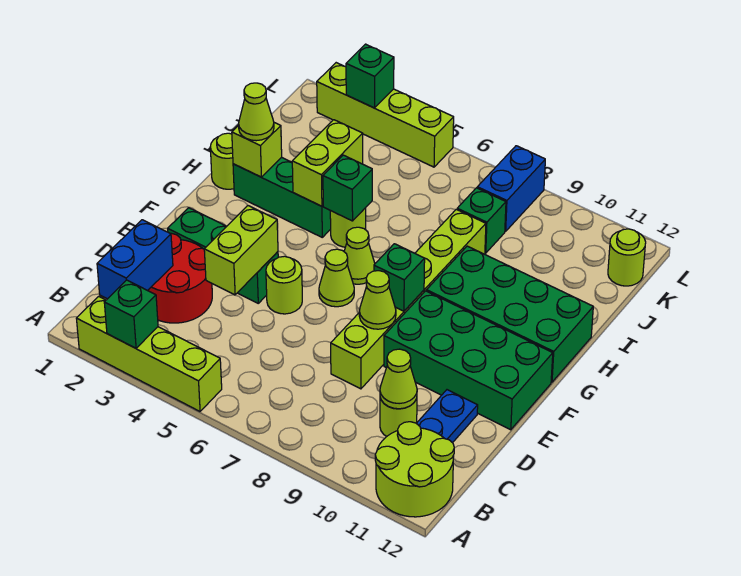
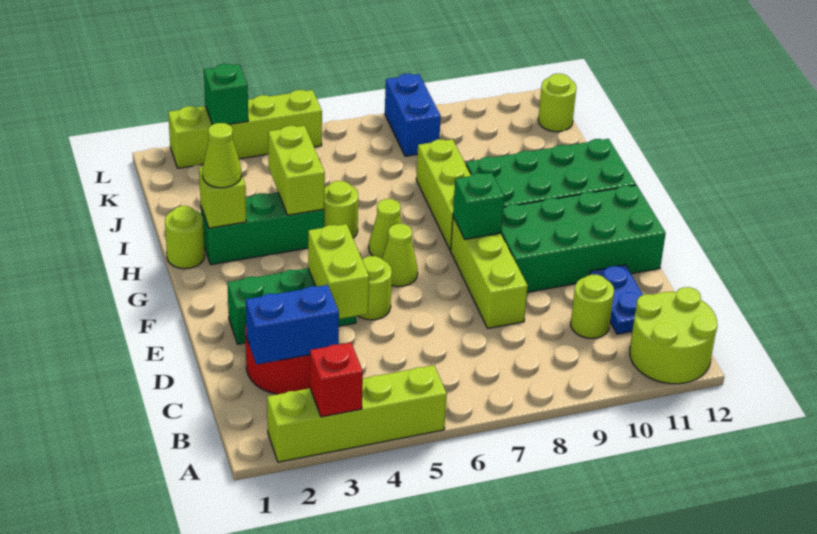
green 1x1 brick [104,280,158,348] -> red 1x1 brick [310,343,363,417]
blue 1x2 brick [97,220,173,299] -> blue 1x2 brick turned to [246,285,339,364]
lime 1x1 cone [380,349,417,409] -> none
lime 1x1 cone [359,271,396,329] -> none
green 1x1 brick [323,155,372,221] -> none
green 1x1 brick [457,188,506,253] -> none

